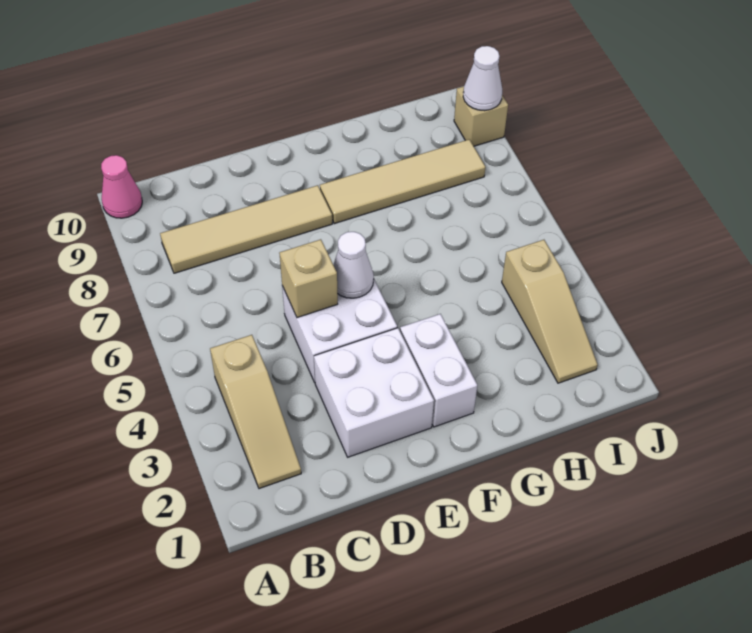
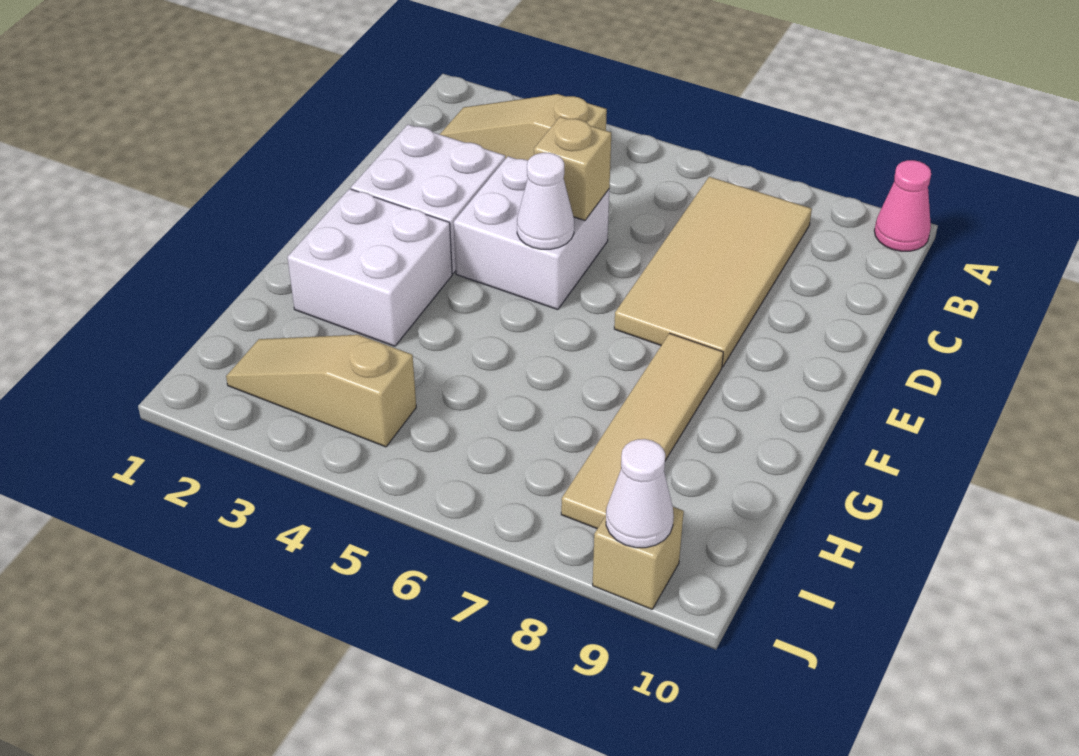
tan 1x4 tile [160,185,332,273] -> tan 2x4 tile [614,177,812,367]
white 1x2 brick [400,314,477,427] -> white 2x2 brick [287,189,452,346]

